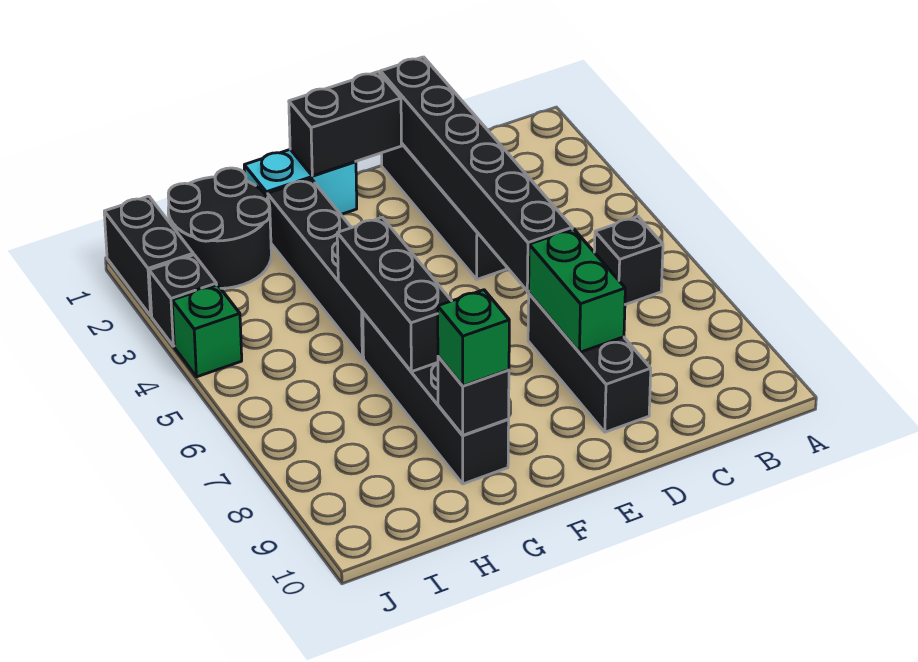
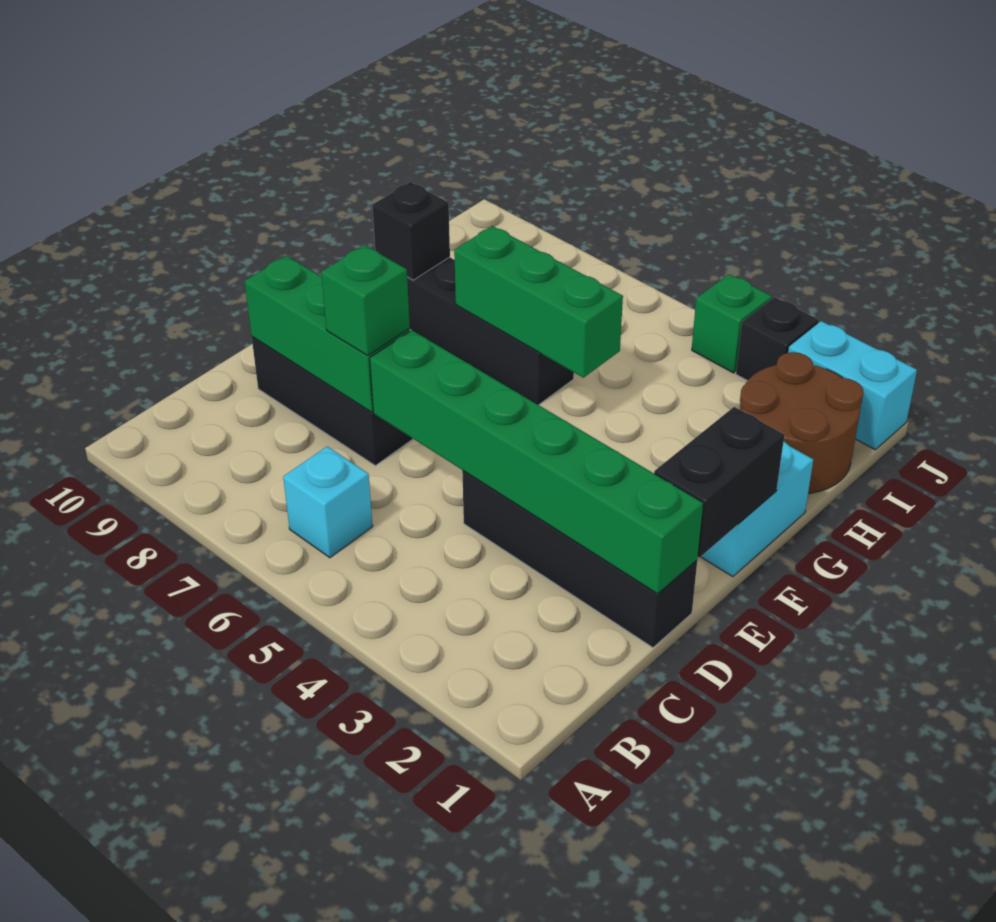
black 1x1 brick [594,217,663,305] -> cyan 1x1 brick [283,446,373,558]
black 1x6 brick [380,57,572,291] -> green 1x6 brick [370,330,703,594]
green 1x2 brick [529,229,625,352] -> green 1x3 brick [245,256,410,412]
black 1x4 brick [267,179,364,358] -> none
black 1x3 brick [337,217,451,372] -> green 1x3 brick [454,226,623,378]
green 1x1 brick [438,290,509,386] -> green 1x1 brick moved to [321,245,410,356]
black 2x2 round brick [168,168,271,288] -> brown 2x2 round brick [740,352,863,493]
black 1x2 brick [104,196,193,316] -> cyan 1x2 brick [788,321,917,450]

